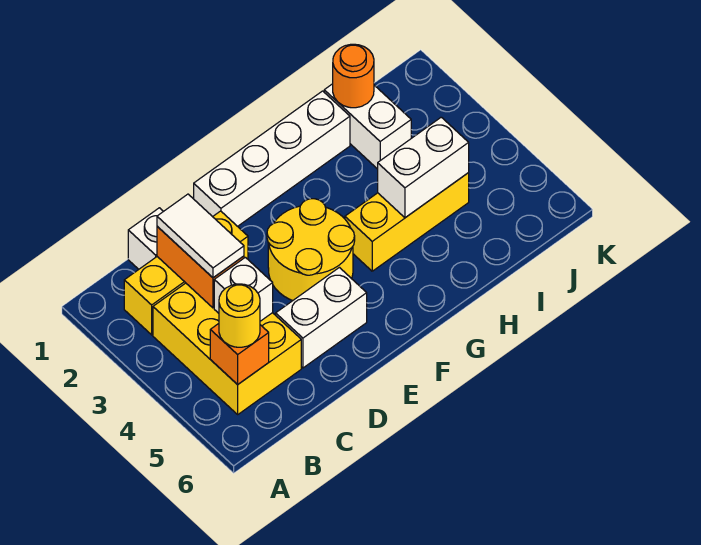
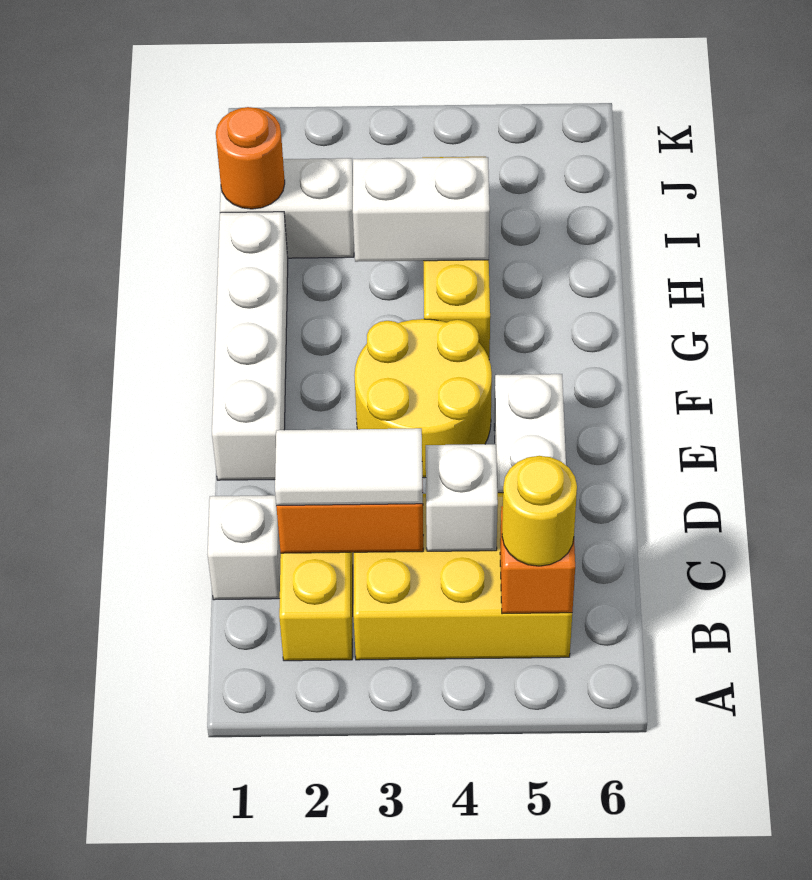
white 1x2 brick [378,117,469,218] -> white 1x2 brick turned to [353,157,490,262]

